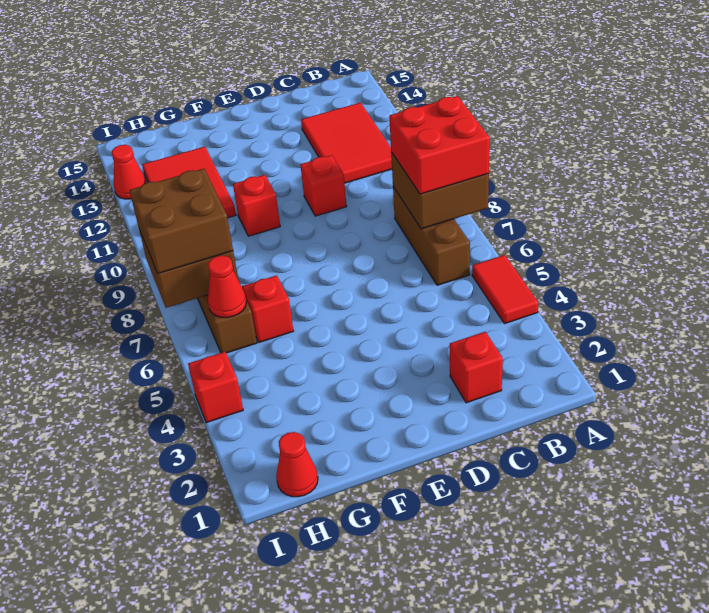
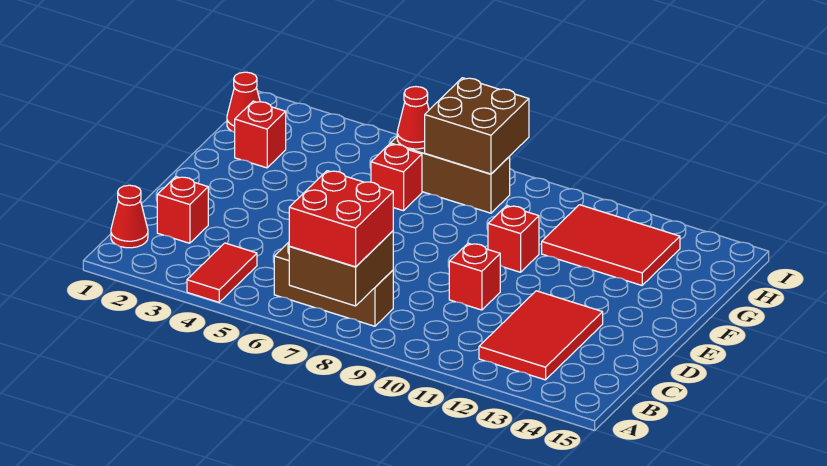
red 1x2 tile [472,255,538,324] -> red 1x2 tile turned to [187,243,257,302]
red 2x3 tile [301,103,392,183] -> red 2x3 tile turned to [479,291,603,380]
brown 2x2 brick [129,169,233,274] -> none
red 1x1 brick [188,352,243,423] -> red 1x1 brick moved to [235,101,286,168]
red 1x1 cone [112,145,146,199] -> red 1x1 cone moved to [111,185,148,248]

